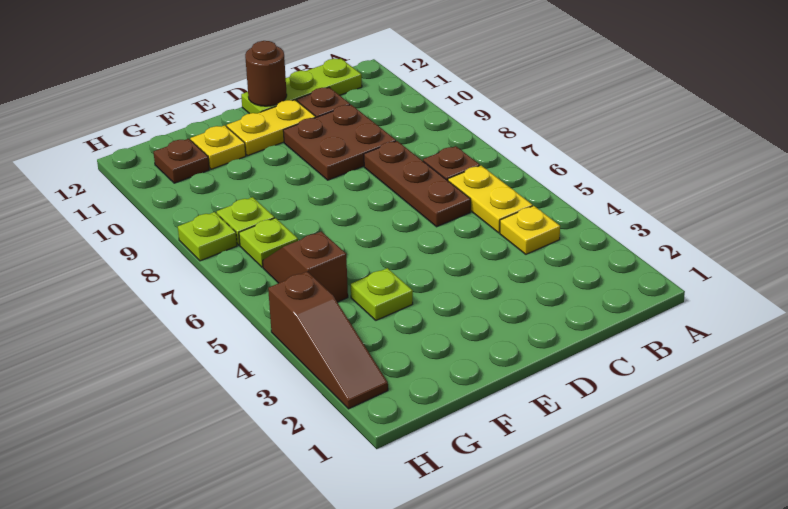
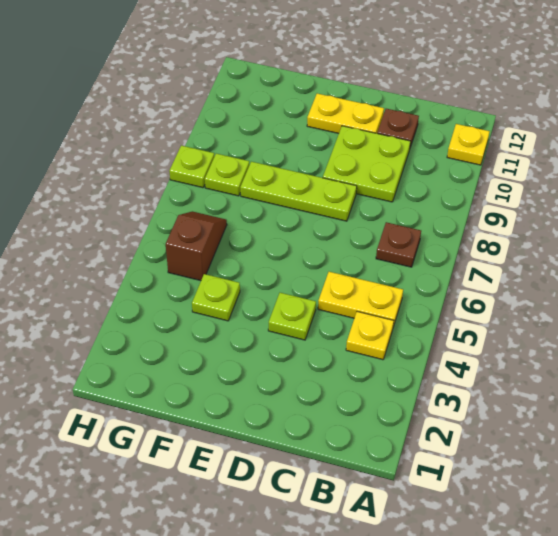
yellow 1x2 plate [448,166,533,233] -> yellow 1x2 plate turned to [318,272,403,327]
lime 1x3 plate [241,59,362,114] -> lime 1x3 plate moved to [240,162,357,221]
brown 1x3 plate [364,141,471,227] -> none
brown 2x2 plate [283,105,396,180] -> lime 2x2 plate [323,126,411,202]
brown 1x1 round brick [245,41,287,106] -> none
yellow 1x1 plate [190,125,246,169] -> yellow 1x1 plate moved to [447,124,490,165]
lime 1x1 plate [239,218,298,267] -> lime 1x1 plate moved to [268,293,316,340]
brown 1x1 plate [154,139,209,183] -> none
brown 1x3 slope [268,272,388,409] -> none

